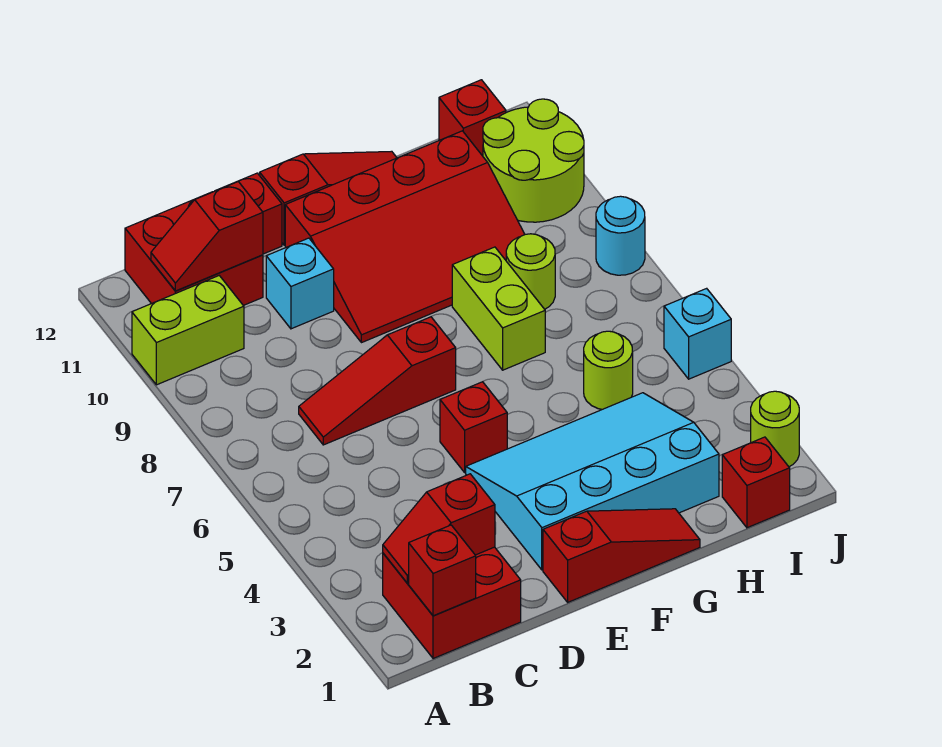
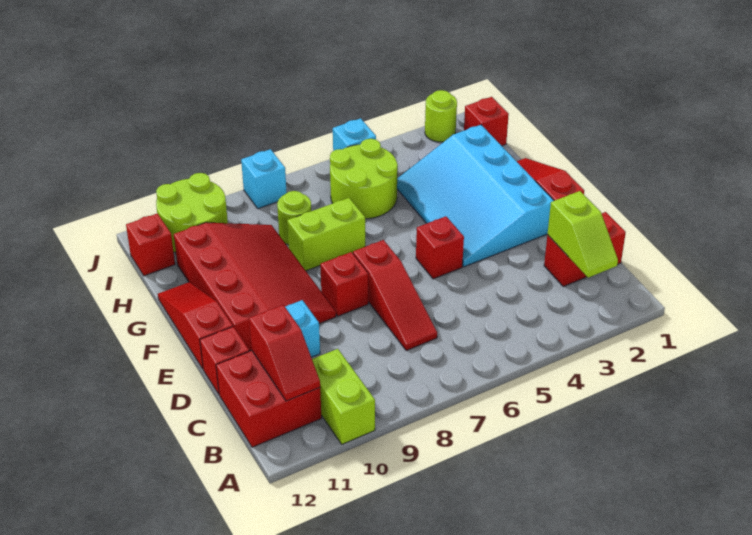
red 2x2 brick [383,547,521,659] -> red 1x2 brick [544,212,626,287]
red 1x1 brick [409,525,476,616] -> red 1x1 brick moved to [320,252,368,316]
red 1x2 slope [383,474,495,583] -> lime 1x2 slope [548,191,618,278]
lime 1x1 round brick [584,331,633,409] -> lime 2x2 round brick [330,139,398,219]
cyan 1x1 round brick [596,196,645,275] -> cyan 1x1 brick [241,149,287,209]

